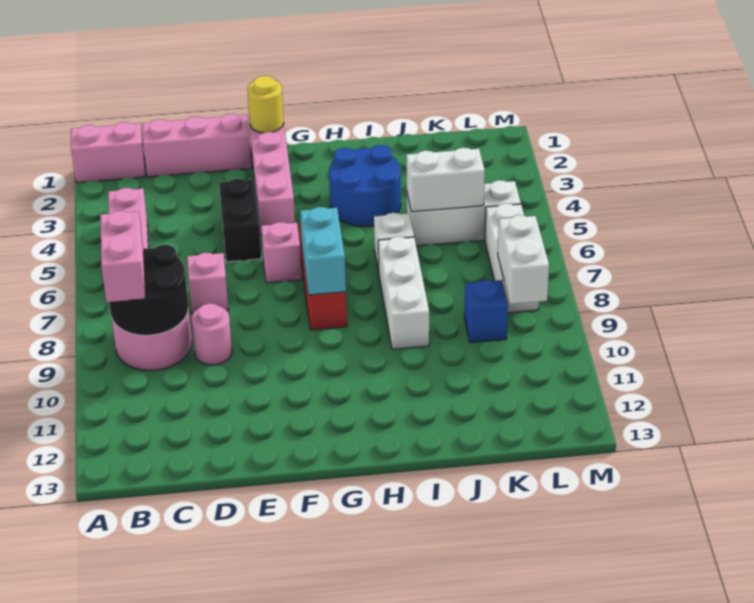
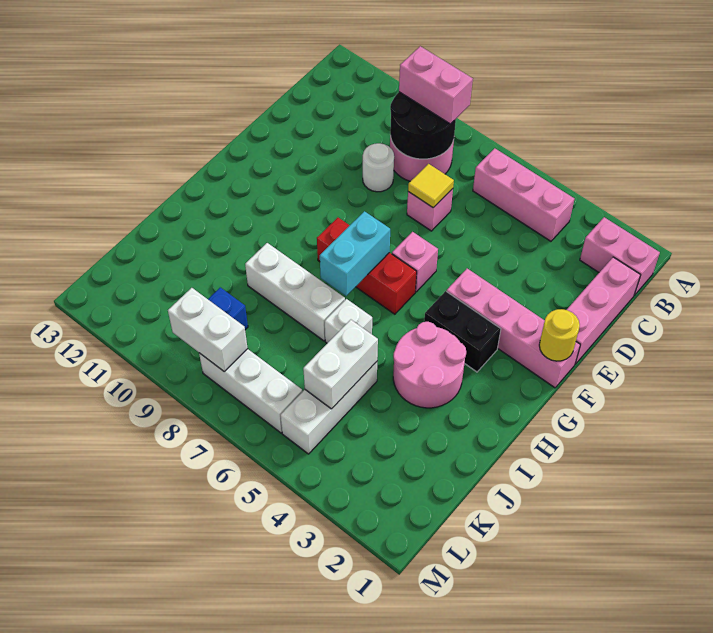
pink 1x2 brick [71,122,145,183] -> pink 1x2 brick turned to [580,217,660,295]
none -> yellow 1x1 tile [408,164,454,208]
pink 1x1 round brick [191,303,232,365] -> white 1x1 round brick [363,143,394,192]
black 1x2 brick [219,179,262,262] -> black 1x2 brick moved to [424,291,501,372]
cyan 1x2 brick [300,207,346,295] -> cyan 1x2 brick turned to [320,211,390,296]
blue 2x2 round brick [329,145,401,226] -> pink 2x2 round brick [393,322,466,408]

